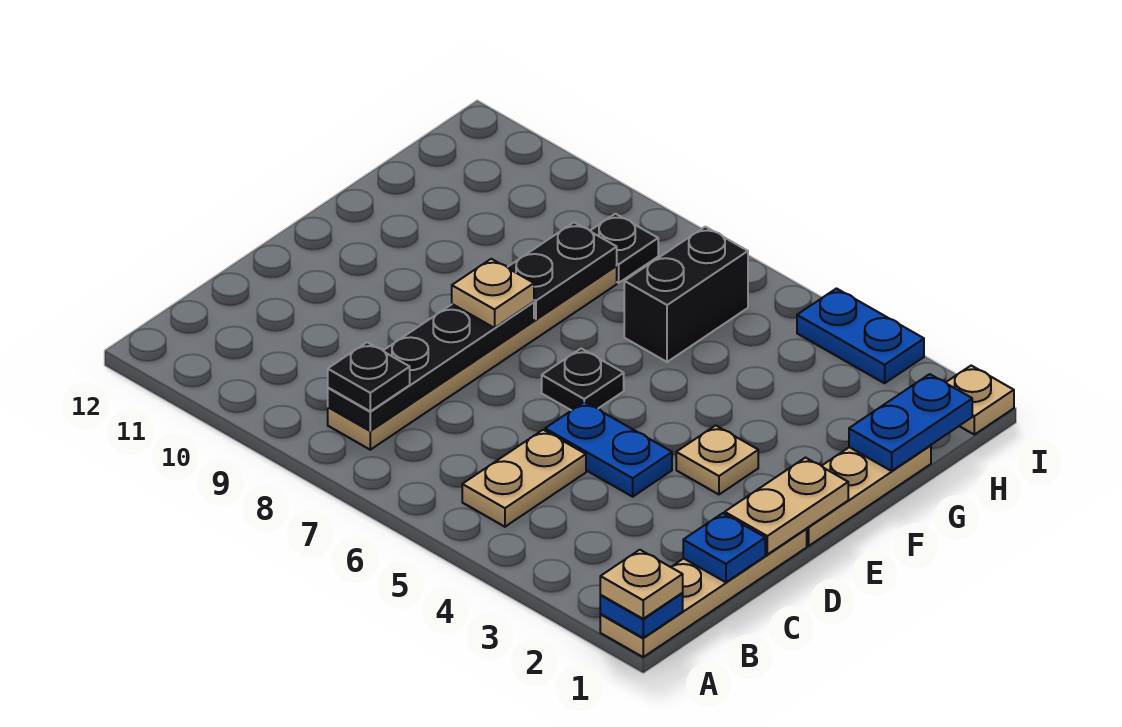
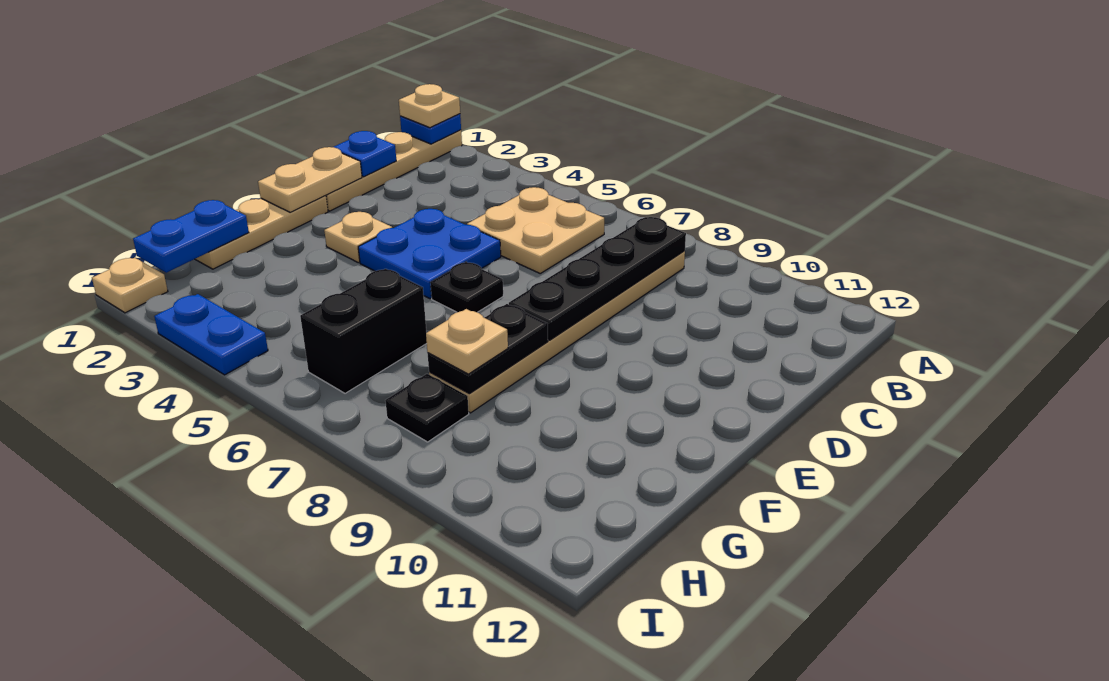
tan 1x2 plate [462,430,586,527] -> tan 2x2 plate [467,187,604,273]
black 1x1 plate [328,342,410,411] -> none
blue 1x2 plate [545,402,672,497] -> blue 2x2 plate [358,209,501,299]
tan 1x1 plate [452,259,534,328] -> tan 1x1 plate moved to [426,309,508,374]

